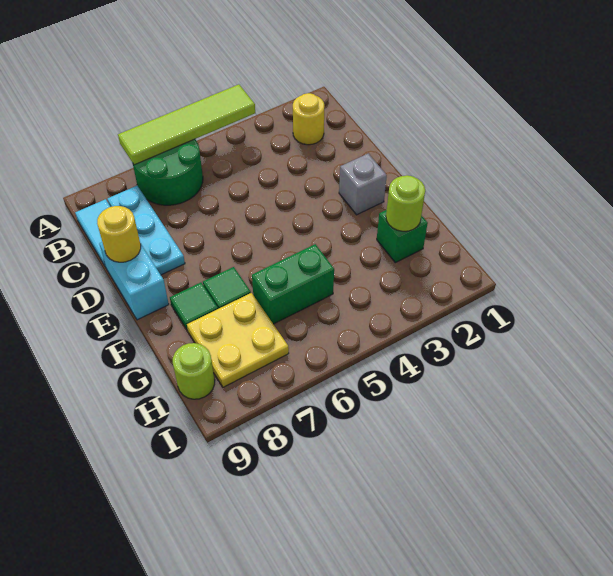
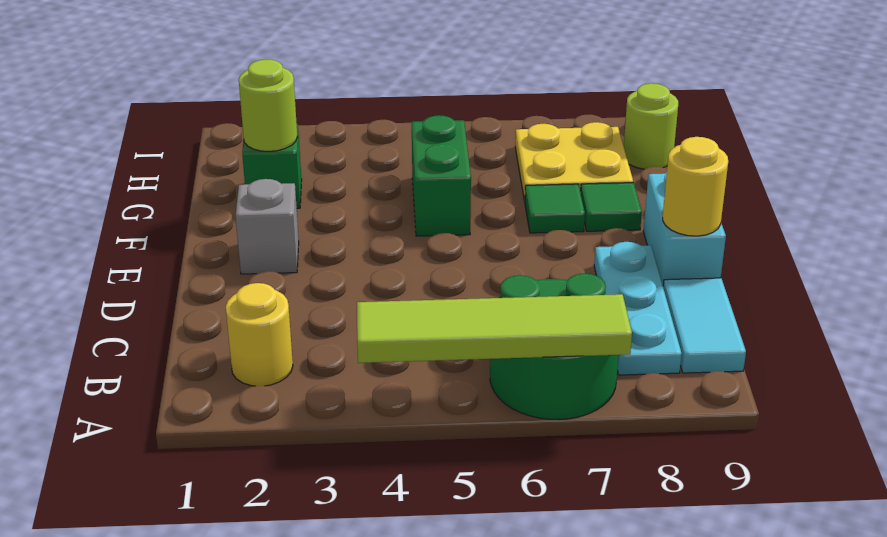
green 1x2 brick [252,244,334,324] -> green 1x2 brick turned to [412,115,471,236]

